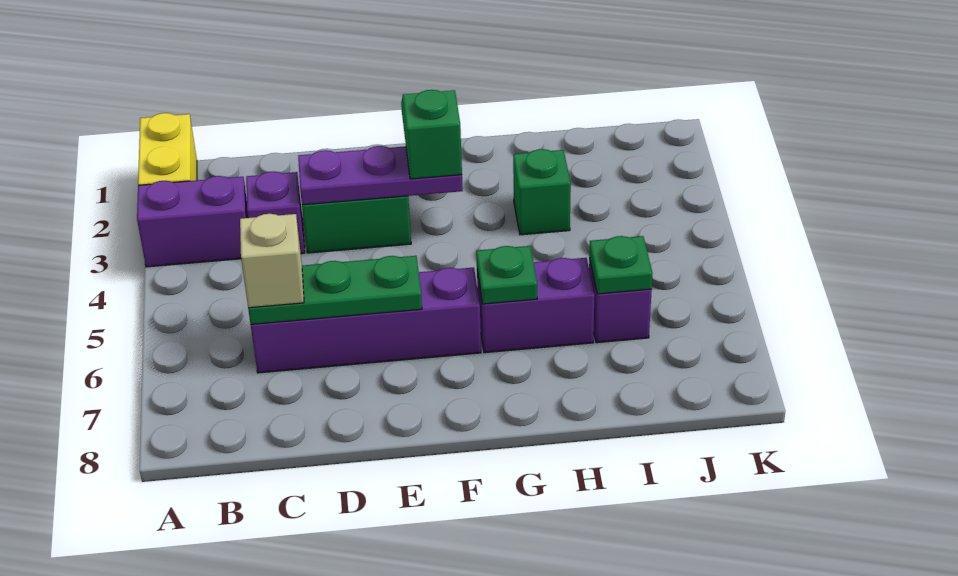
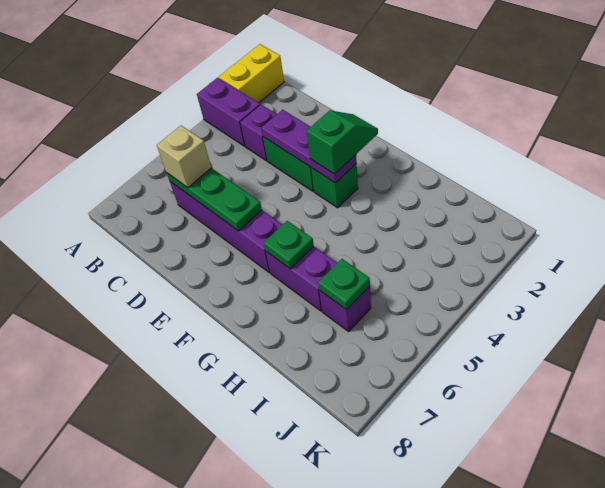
green 1x1 brick [513,149,571,235] -> green 1x1 brick moved to [311,164,358,208]

